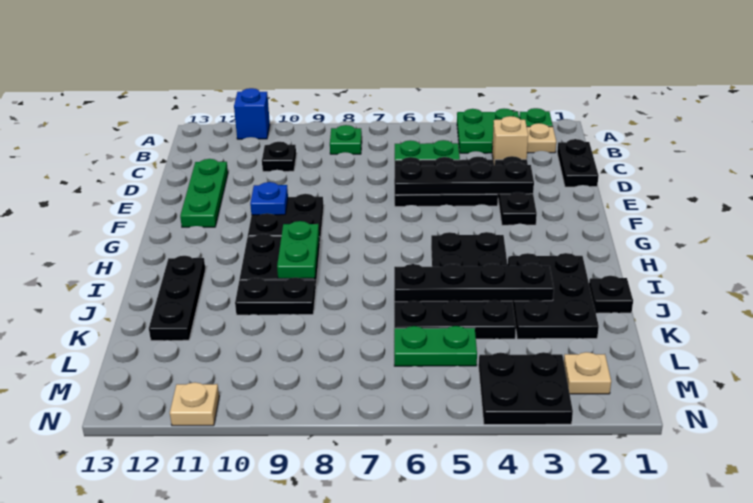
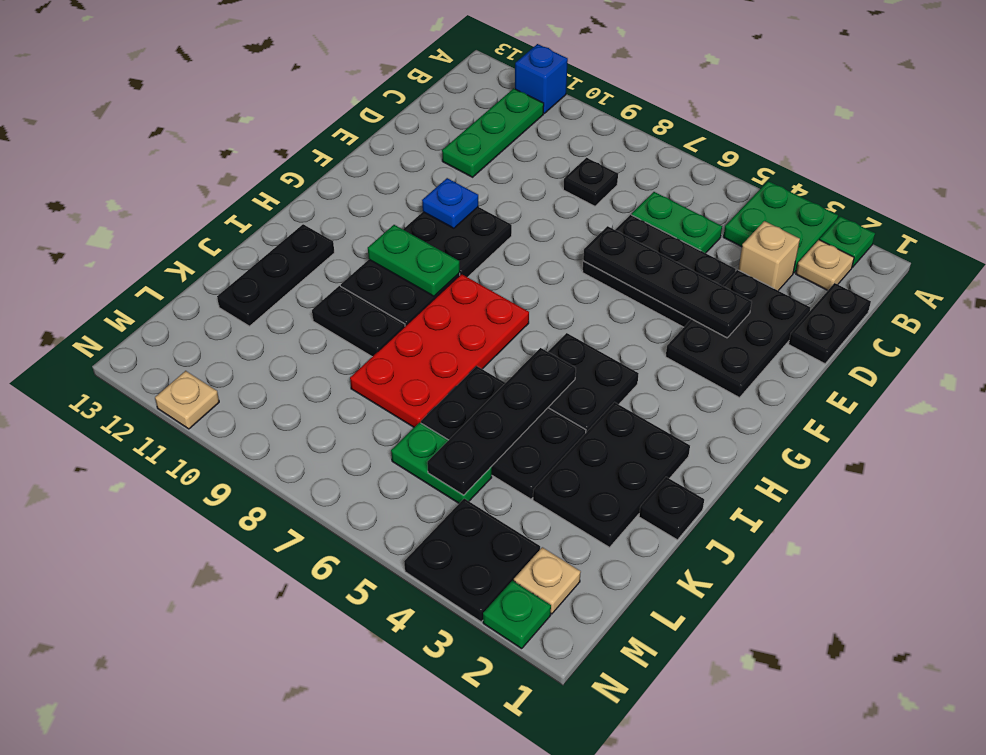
green 1x1 plate [330,125,362,154] -> green 1x1 plate moved to [483,581,551,649]
black 1x1 plate [262,142,296,172] -> black 1x1 plate moved to [563,158,618,206]
black 1x3 plate [495,156,537,225] -> black 2x3 plate [666,270,810,398]
green 1x3 plate [180,159,228,227] -> green 1x3 plate moved to [442,89,544,177]
none -> red 2x4 plate [350,274,529,427]
green 1x2 plate [277,221,319,279] -> green 1x2 plate turned to [368,225,460,296]
black 1x4 plate [394,263,554,302] -> black 1x4 plate turned to [427,348,576,495]

